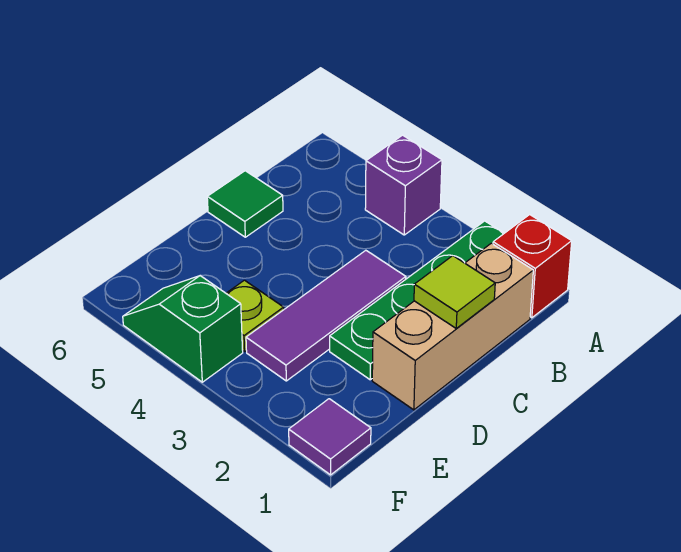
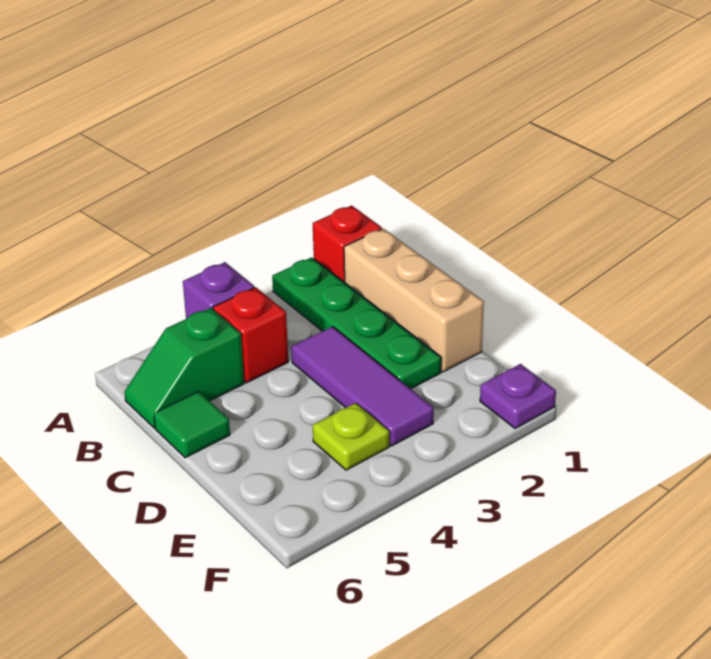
none -> red 1x1 brick [213,287,288,383]
lime 1x1 tile [414,256,495,329] -> none
purple 1x1 tile [289,399,371,475] -> purple 1x1 plate [480,364,556,429]
green 1x2 slope [123,276,243,382] -> green 1x2 slope moved to [124,308,244,428]

